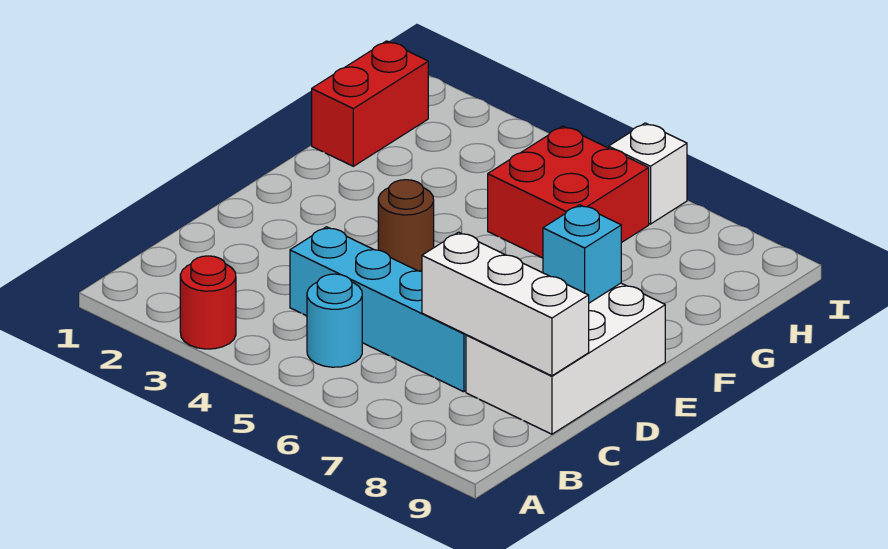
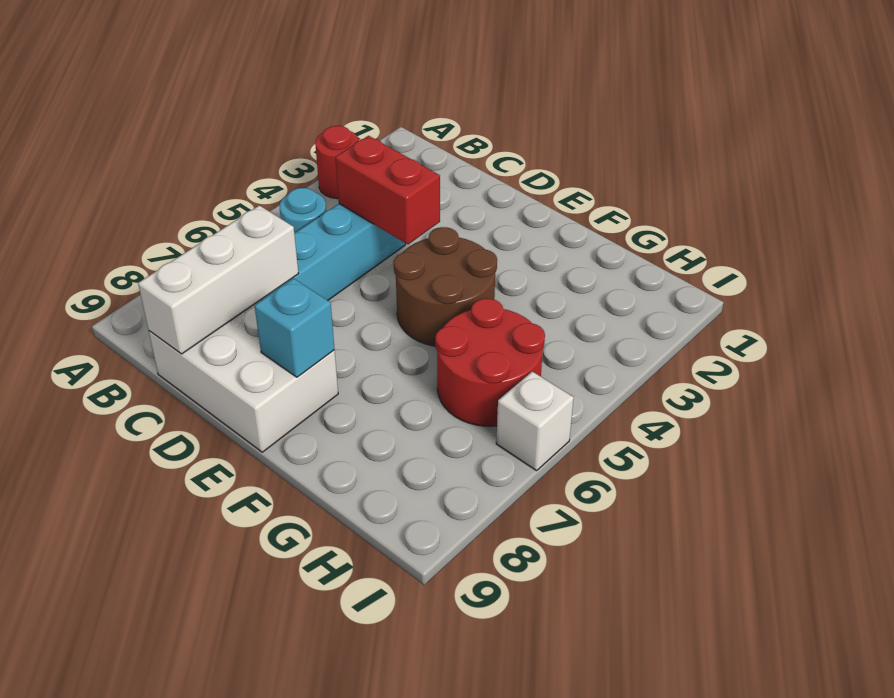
brown 1x1 round brick [378,180,434,271] -> brown 2x2 round brick [394,227,497,346]
red 1x2 brick [312,41,428,166] -> red 1x2 brick moved to [335,136,440,244]
red 2x2 brick [488,126,649,258] -> red 2x2 round brick [435,298,545,426]

